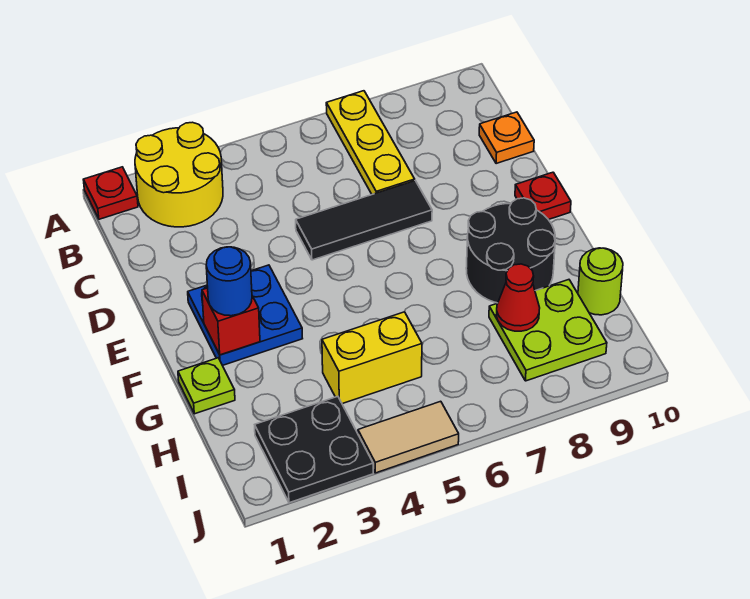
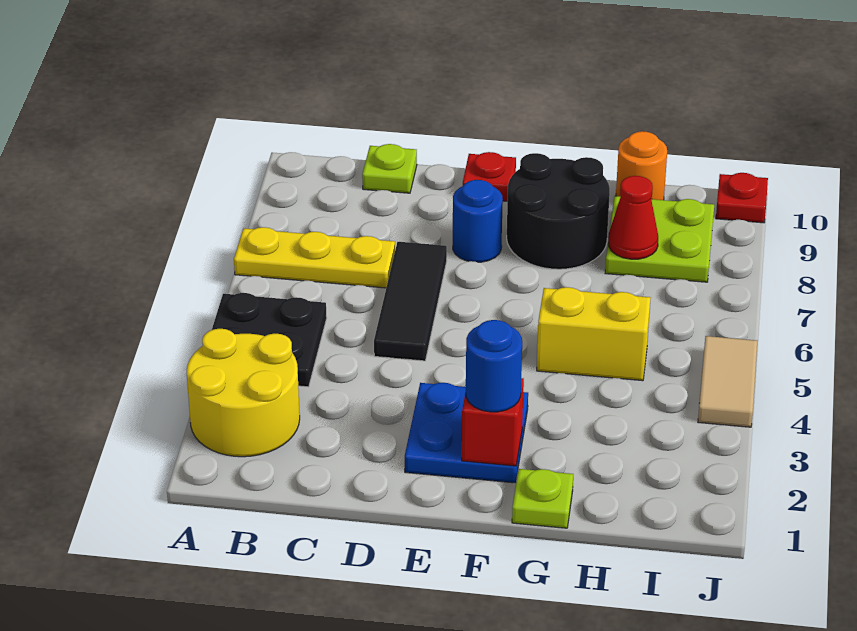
red 1x1 plate [83,167,138,219] -> red 1x1 plate moved to [716,173,768,223]
orange 1x1 plate [479,112,534,164] -> lime 1x1 plate [362,144,417,193]
none -> blue 1x1 round brick [453,180,503,262]
yellow 1x2 brick [322,312,422,404] -> yellow 1x2 brick turned to [537,287,651,381]
lime 1x1 round brick [578,248,623,315] -> orange 1x1 round brick [616,131,667,200]
black 2x2 plate [255,396,373,503] -> black 2x2 plate moved to [212,293,327,387]

